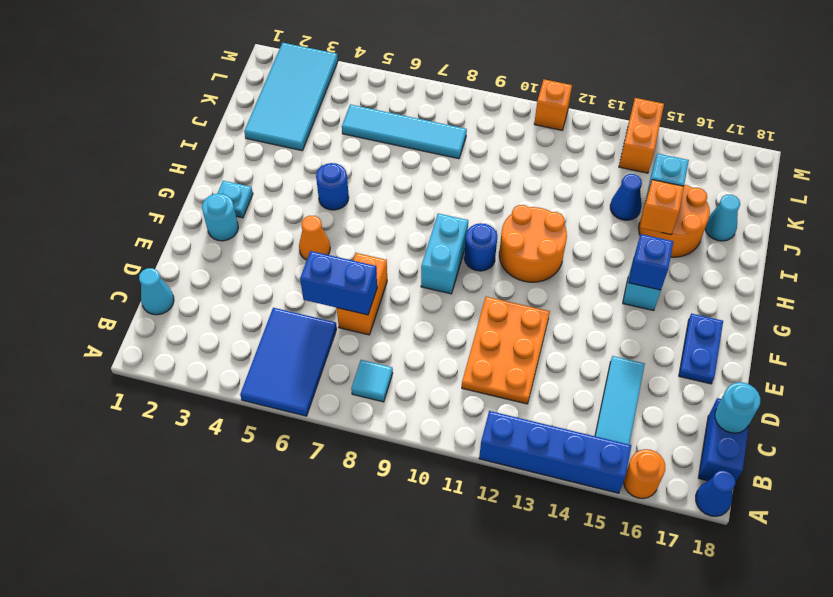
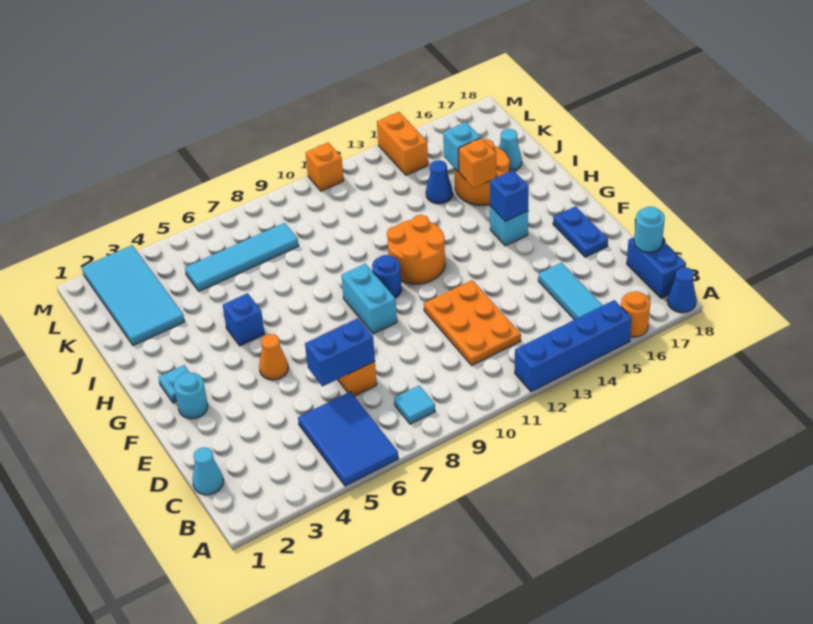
blue 1x1 round brick [316,163,349,210] -> blue 1x1 brick [223,293,264,346]

